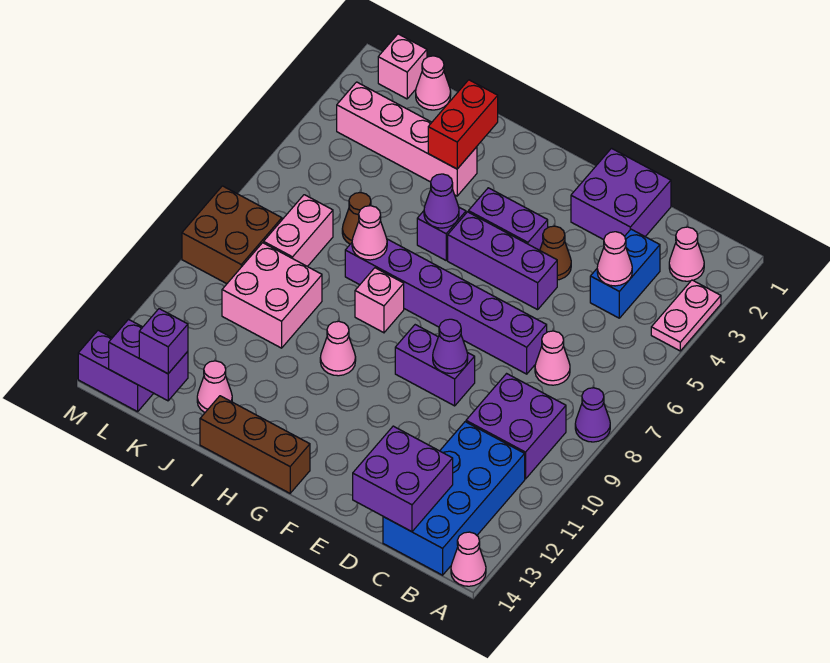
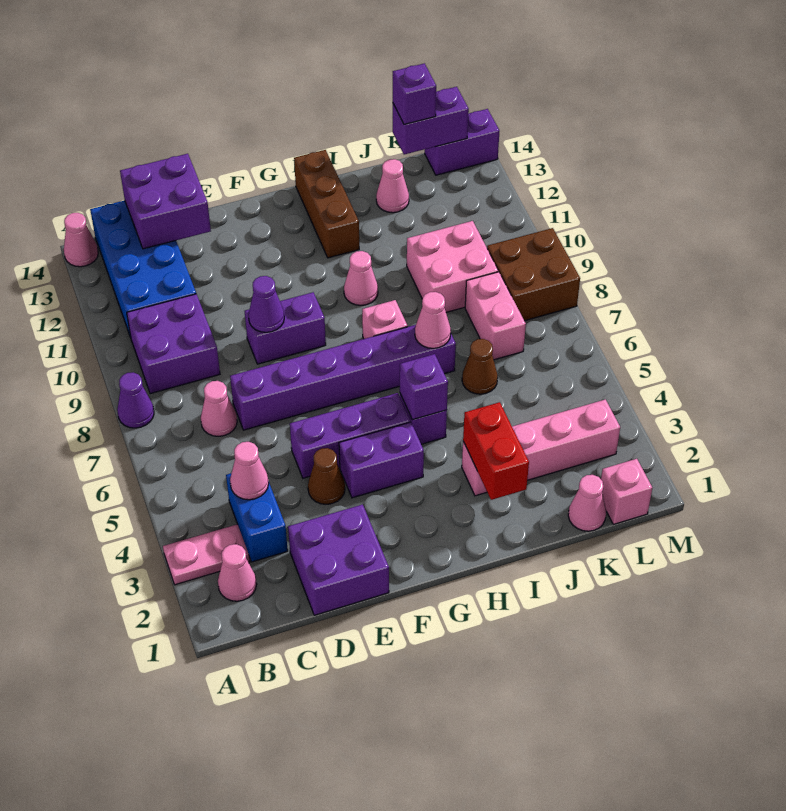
pink 1x2 plate [651,280,721,351] -> pink 1x2 plate turned to [163,524,250,585]
brown 1x3 brick [200,396,310,493] -> brown 1x3 brick turned to [294,150,359,258]
purple 1x1 cone [424,174,459,228] -> purple 1x1 brick [400,354,448,420]

